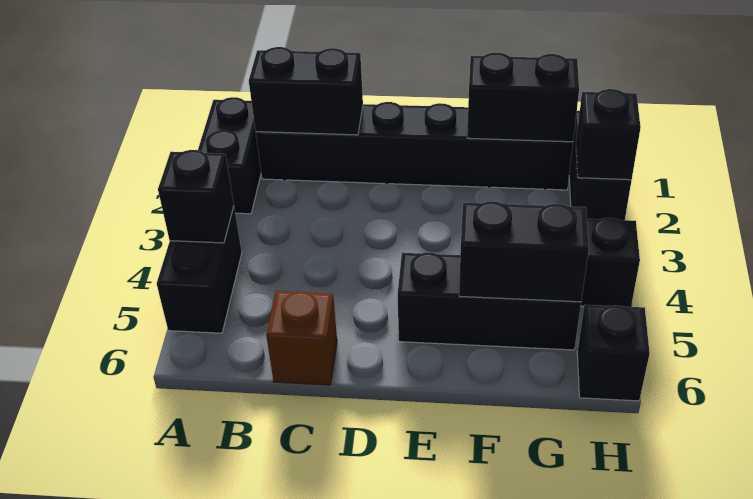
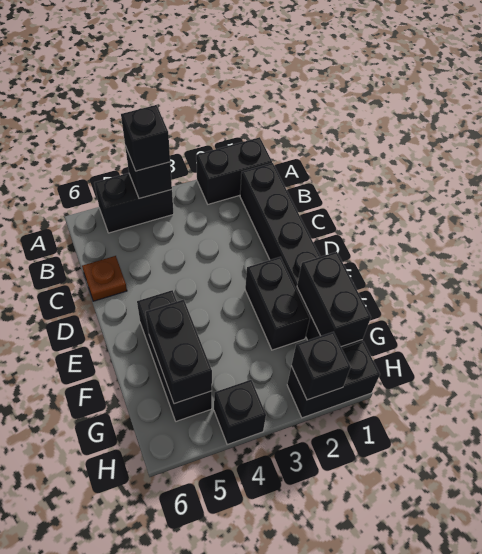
black 1x2 brick [249,47,363,135] -> black 1x2 brick moved to [245,257,310,350]
brown 1x1 brick [266,291,337,385] -> brown 1x1 plate [82,256,127,301]
black 1x1 brick [577,305,650,401] -> black 1x1 brick moved to [121,105,170,171]

